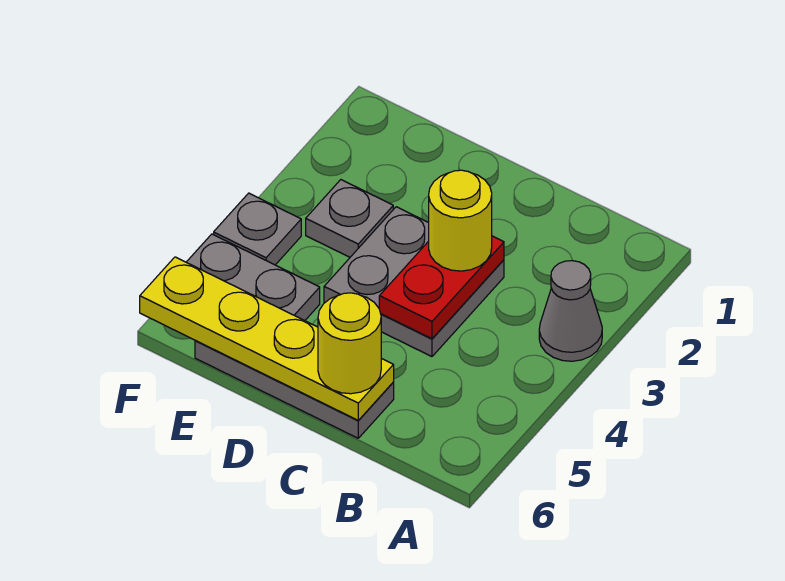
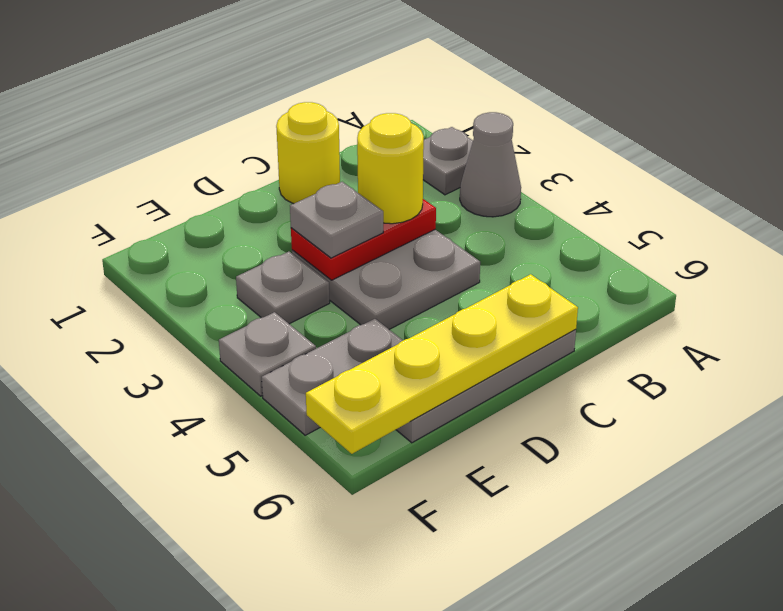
none -> grey 1x1 plate [423,127,473,195]
red 1x2 plate [379,236,504,339] -> red 1x2 plate turned to [291,199,436,280]
yellow 1x1 round brick [318,293,381,394] -> yellow 1x1 round brick moved to [276,102,340,204]
none -> grey 1x1 plate [290,182,383,258]

